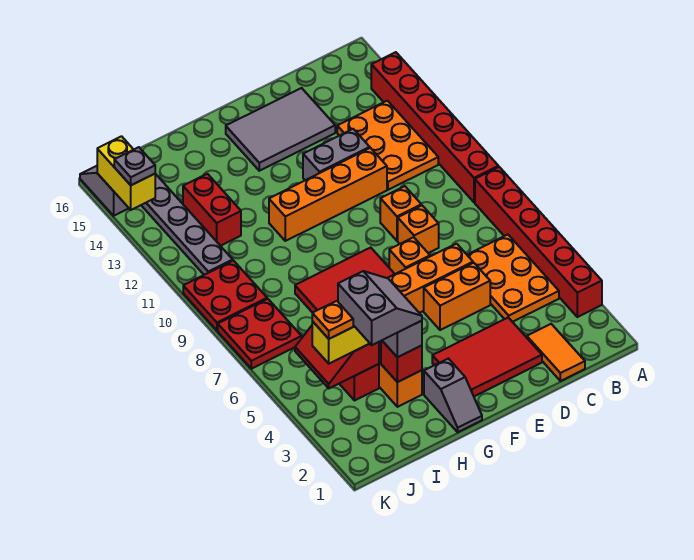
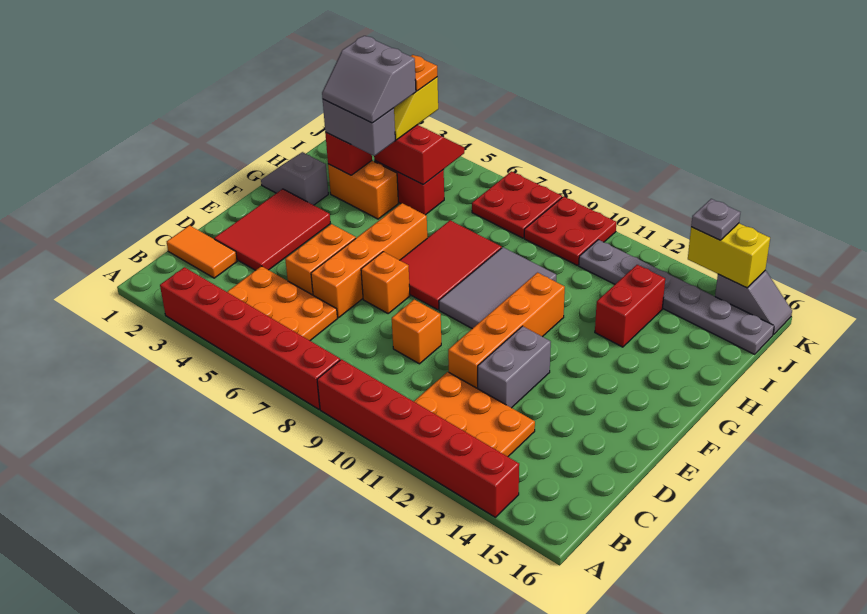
orange 1x1 brick [398,205,439,253] -> none
grey 2x3 tile [226,88,335,171] -> grey 2x3 tile moved to [439,247,556,329]
red 1x2 brick [183,174,241,246] -> red 1x2 brick turned to [595,265,665,347]

